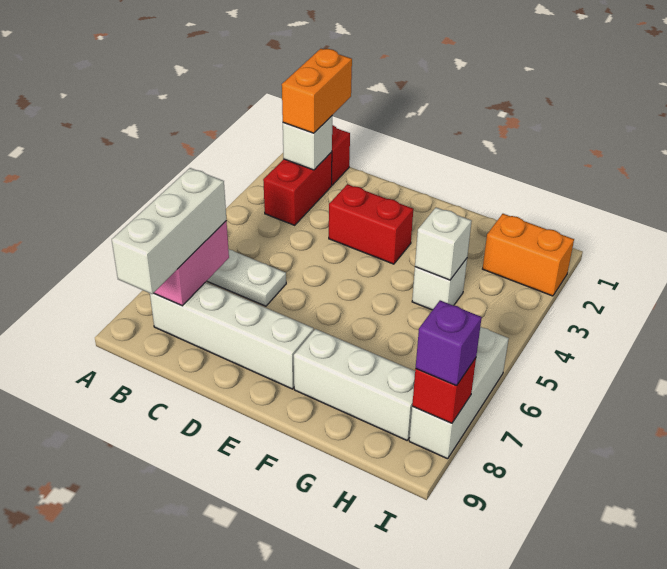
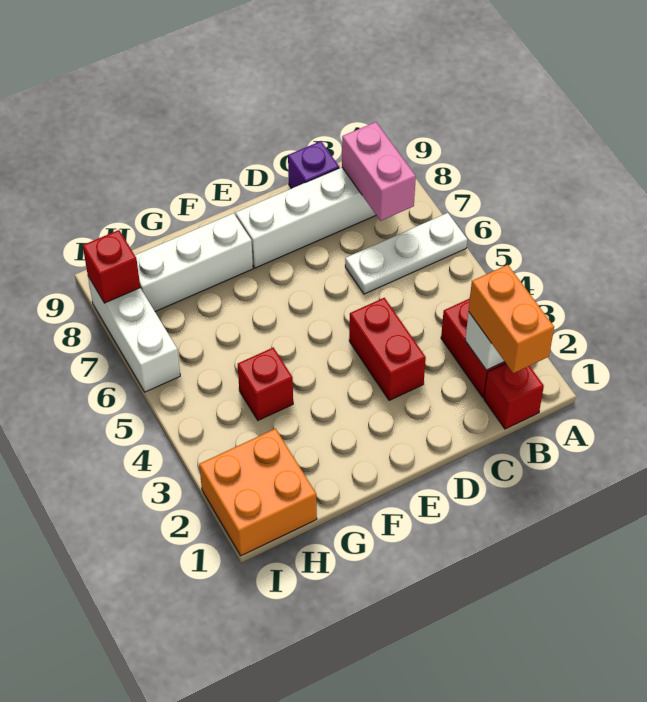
white 1x3 brick [112,168,226,294] -> none
red 1x2 brick [329,184,413,264] -> red 1x2 brick turned to [349,298,426,400]
white 1x1 brick [412,259,467,310] -> red 1x1 brick [238,347,293,420]
white 1x1 brick [415,208,472,280] -> none
orange 1x2 brick [483,214,574,296] -> orange 2x2 brick [199,429,317,556]
purple 1x1 brick [416,300,482,386] -> purple 1x1 brick moved to [288,141,339,189]

